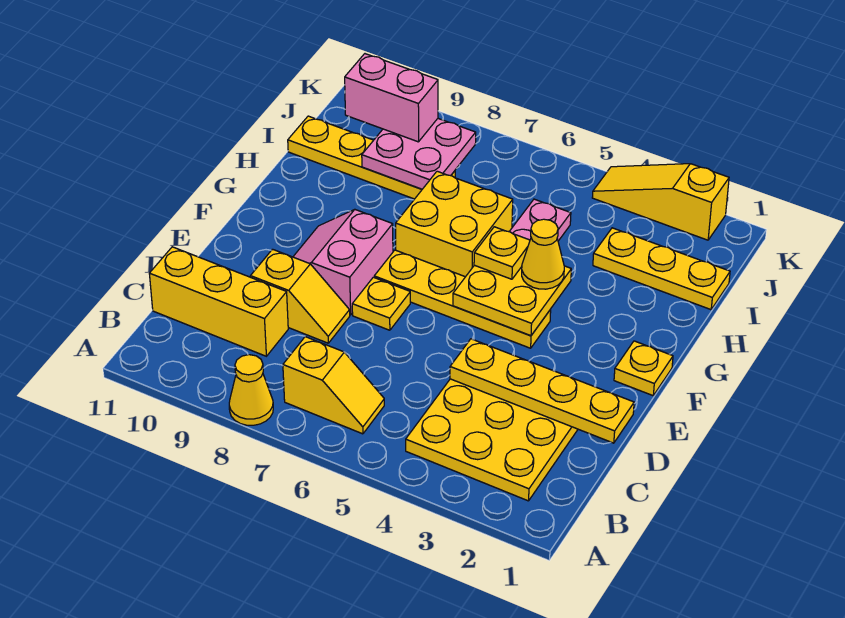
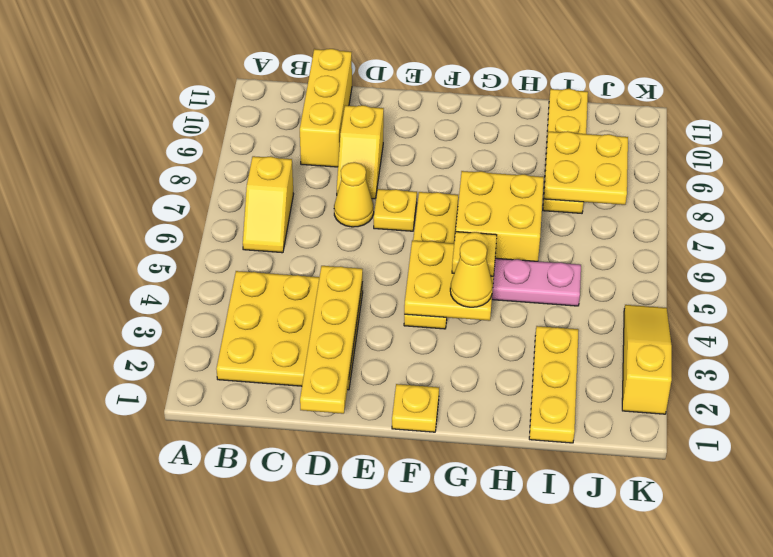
yellow 1x1 cone [229,355,273,425] -> yellow 1x1 cone moved to [334,162,374,227]
pink 2x2 slope [293,210,393,315] -> none
pink 2x2 plate [362,119,476,189] -> yellow 2x2 plate [544,131,628,205]
pink 1x2 brick [345,54,438,142] -> none

